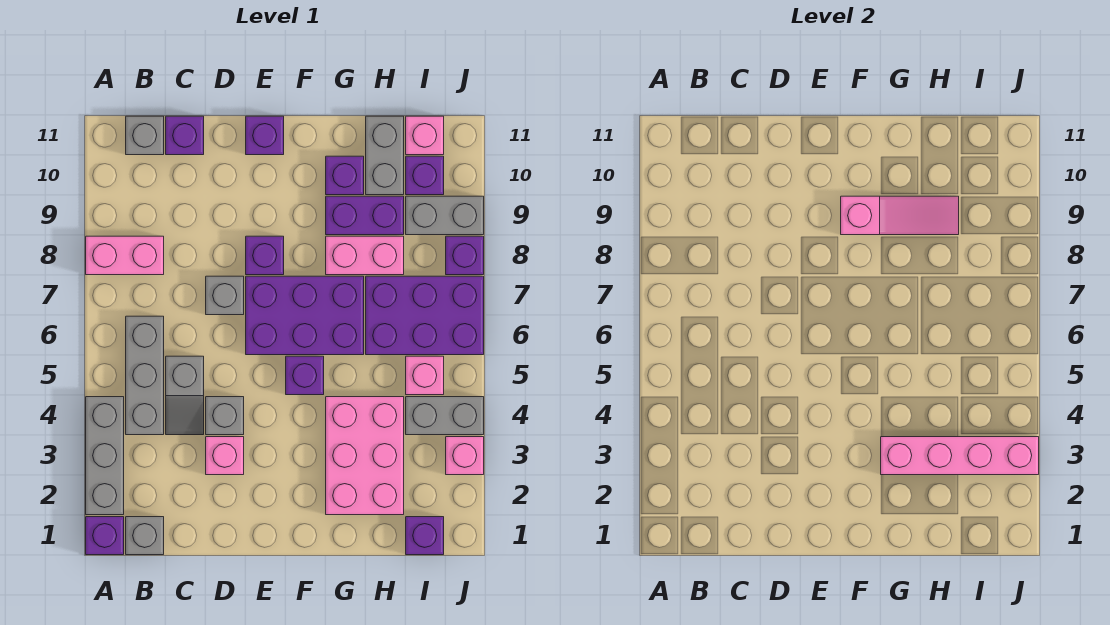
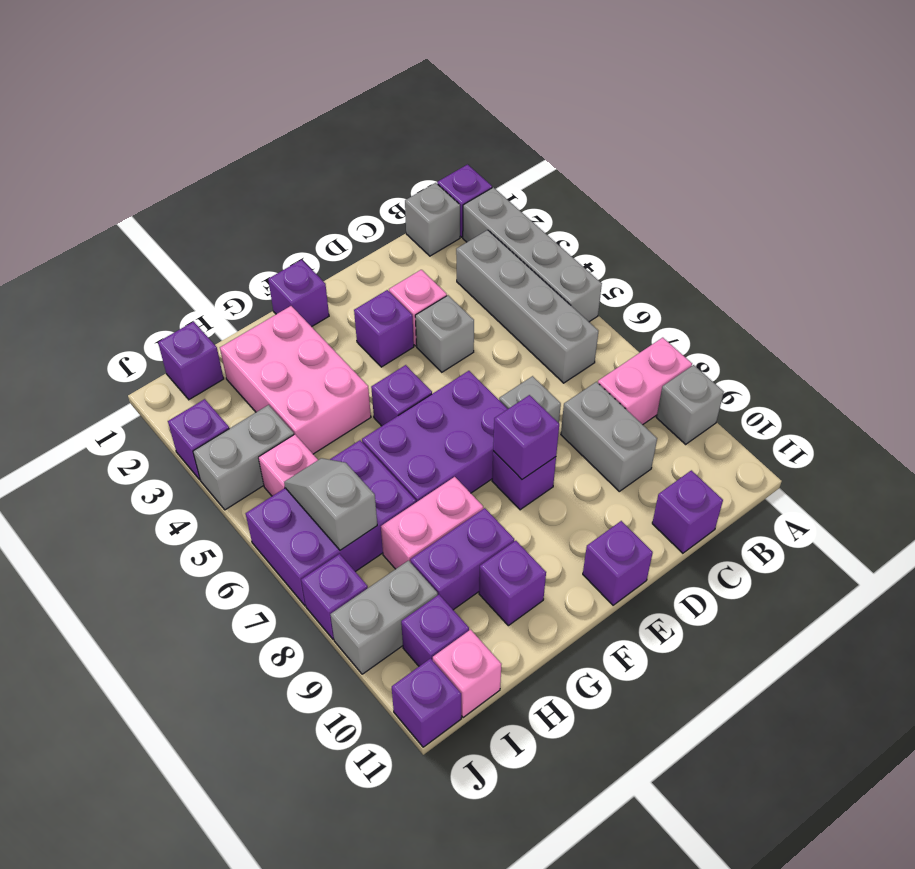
grey 1x3 brick [86,397,124,515] -> grey 1x4 brick [463,187,602,322]
grey 1x3 brick [126,316,164,435] -> grey 1x4 brick [456,230,598,383]
grey 1x1 brick [126,116,164,155] -> grey 1x1 brick moved to [656,365,724,444]
grey 1x2 slope [166,356,204,435] -> grey 1x2 slope moved to [284,458,377,550]
none -> purple 1x1 brick [354,290,414,367]
none -> purple 1x1 brick [493,395,559,479]
none -> purple 1x1 brick [268,260,329,327]
pink 1x3 slope [841,196,959,235] -> none
pink 1x4 brick [881,437,1039,475] -> none
grey 1x2 brick [366,116,404,195] -> grey 1x2 brick moved to [561,382,657,491]
pink 1x1 brick [446,437,484,475] -> purple 1x1 brick [168,399,229,480]
none -> purple 1x1 brick [392,659,461,747]

